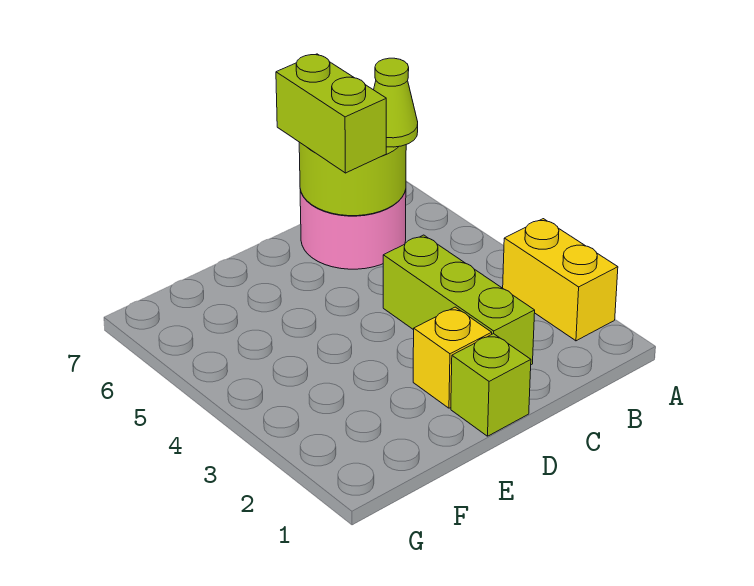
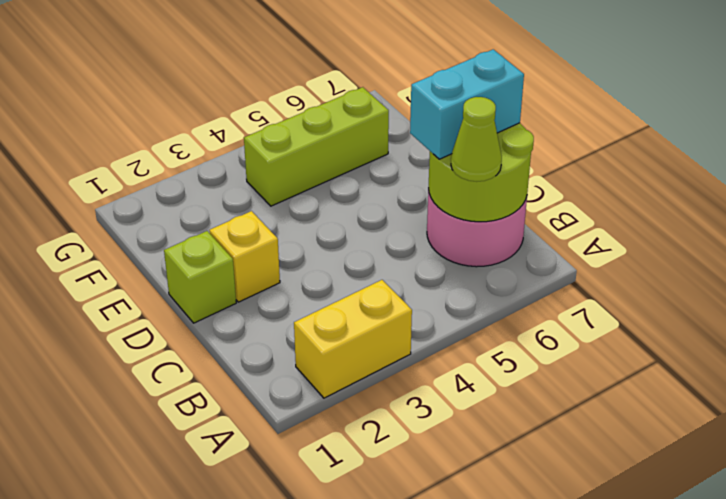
lime 1x3 brick [383,235,535,365] -> lime 1x3 brick moved to [244,87,389,206]
lime 1x2 brick [276,54,386,173] -> cyan 1x2 brick [410,49,524,159]

